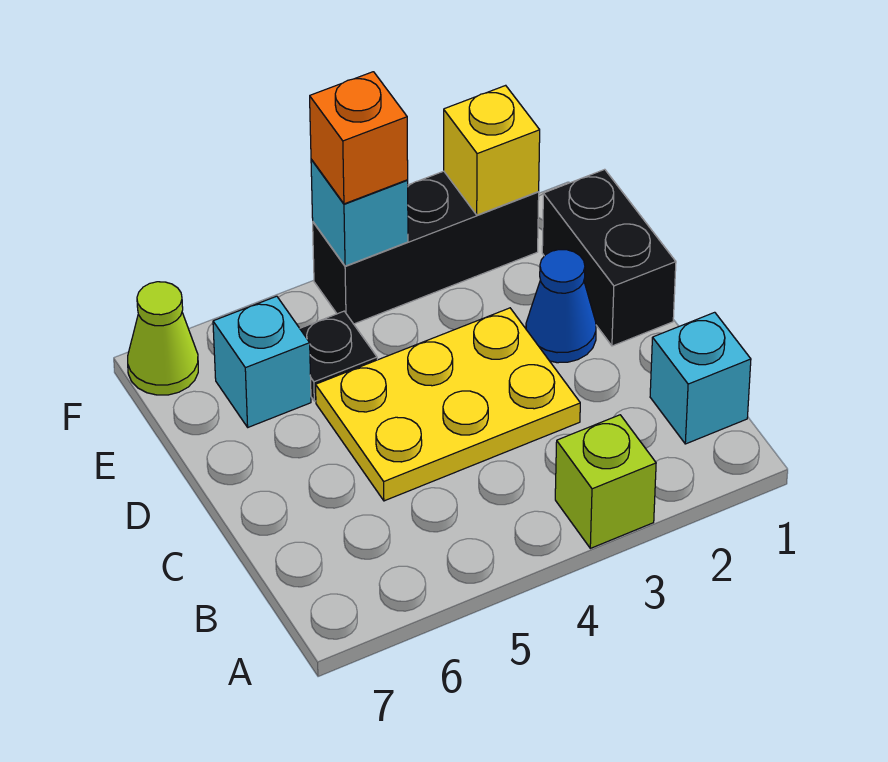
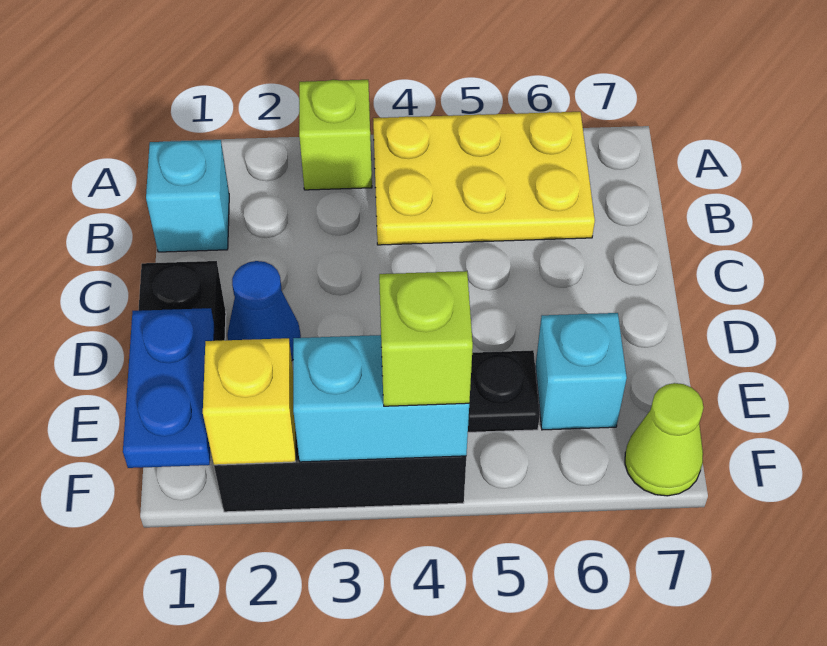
yellow 2x3 plate [316,308,580,501] -> yellow 2x3 plate moved to [373,112,595,245]
none -> blue 1x2 plate [123,308,214,468]
cyan 1x1 brick [311,160,408,266] -> cyan 1x2 brick [293,335,469,462]
orange 1x1 brick [310,72,408,204] -> lime 1x1 brick [379,271,473,406]

